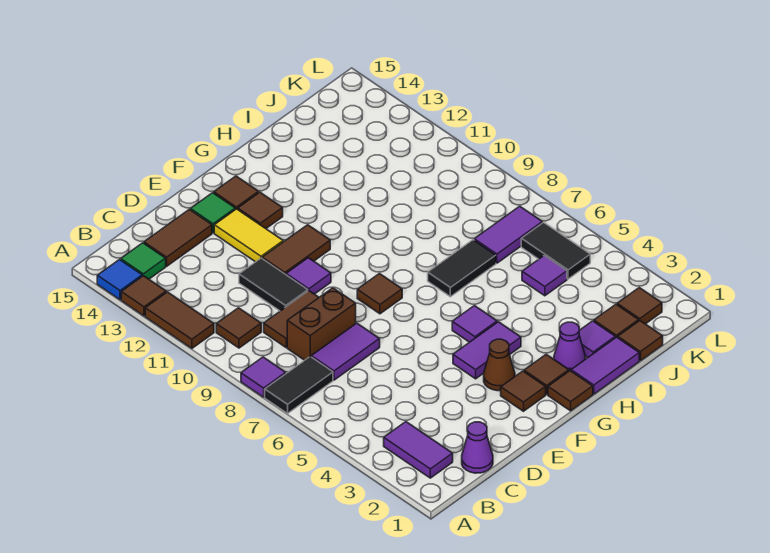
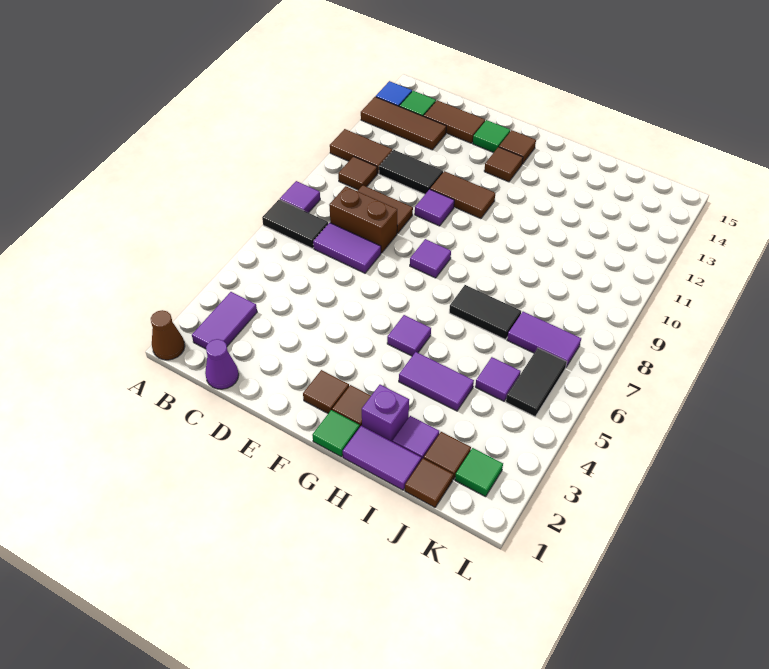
brown 1x2 tile [145,292,214,348] -> brown 1x2 tile turned to [330,129,392,174]
brown 1x1 tile [121,276,166,316] -> brown 1x3 tile [361,97,446,150]
black 1x2 tile [239,258,308,311] -> black 1x2 tile turned to [379,150,443,194]
yellow 1x2 tile [214,209,283,262] -> none
brown 1x1 cone [484,339,515,391] -> brown 1x1 cone moved to [151,310,185,360]
purple 1x2 tile [453,322,521,379] -> purple 1x2 tile moved to [399,352,474,411]
brown 1x1 tile [357,274,402,314] -> purple 1x1 tile [410,239,451,278]
brown 1x1 tile [548,371,593,411] -> green 1x1 tile [312,410,360,457]
purple 1x1 cone [554,322,585,371] -> purple 1x1 brick [362,385,409,442]
brown 1x1 tile [617,288,662,324] -> green 1x1 tile [455,448,503,497]

